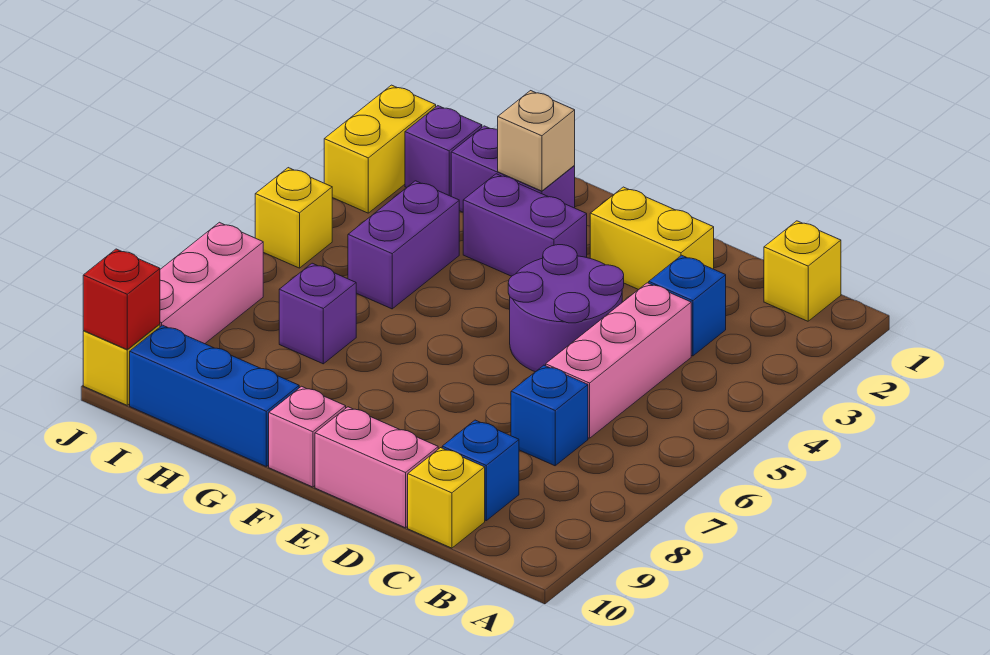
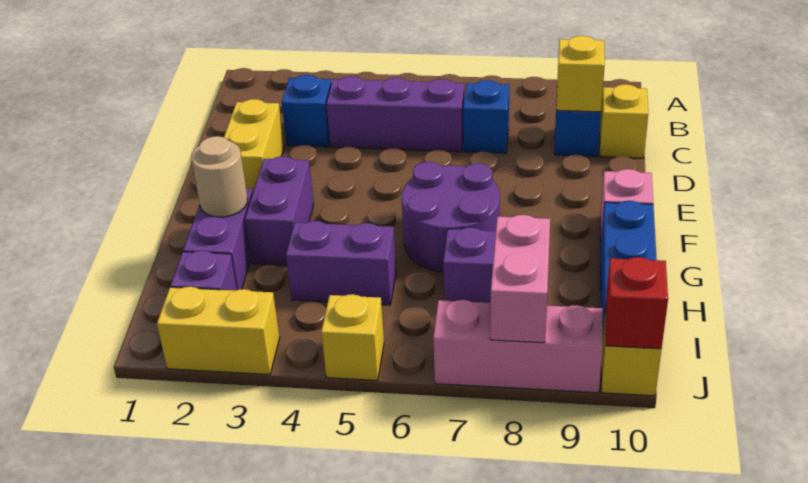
yellow 1x1 brick [764,221,841,321] -> yellow 1x1 brick moved to [556,36,605,112]
pink 1x3 brick [546,283,691,438] -> purple 1x3 brick [326,76,464,152]
purple 2x2 round brick [508,245,624,372] -> purple 2x2 round brick moved to [402,162,500,272]
pink 1x2 brick [315,407,438,528] -> pink 1x2 brick moved to [490,215,550,343]
tan 1x1 brick [498,91,575,191] -> tan 1x1 round brick [191,136,248,217]

